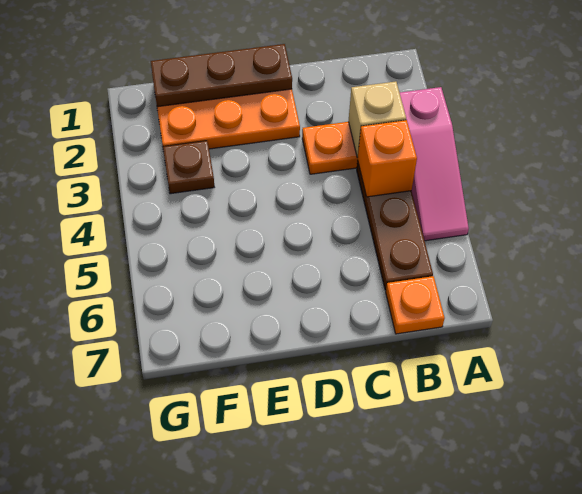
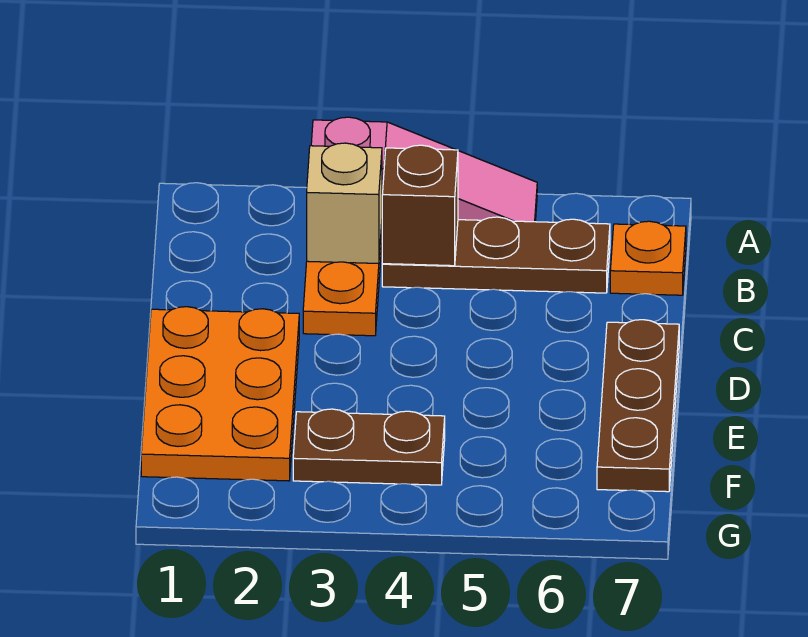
orange 1x1 brick [357,120,417,197] -> brown 1x1 brick [382,145,458,266]
brown 1x3 plate [151,44,292,107] -> brown 1x3 plate moved to [597,320,679,492]
brown 1x1 plate [163,141,214,194] -> brown 1x2 plate [293,409,445,485]

